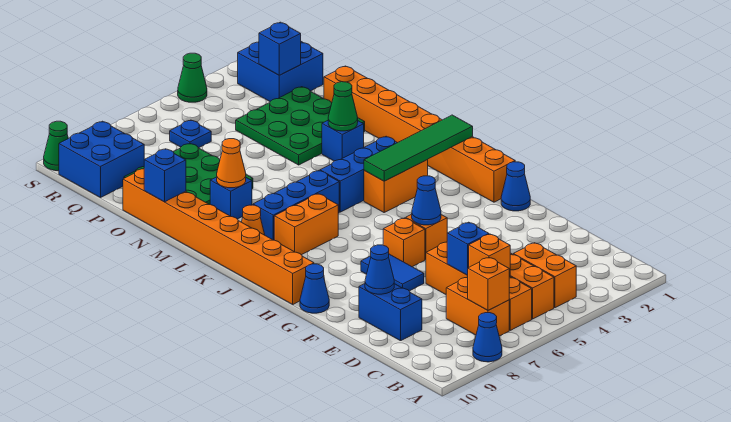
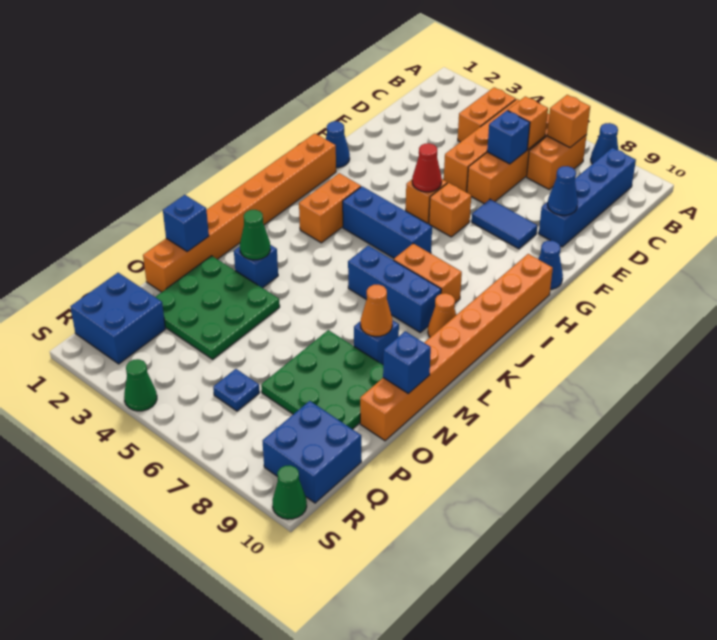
blue 1x2 brick [359,284,422,341] -> blue 1x4 brick [539,148,636,247]
blue 1x2 tile [361,254,424,291] -> blue 1x2 tile turned to [472,199,537,249]
blue 1x1 cone [412,176,441,225] -> red 1x1 cone [412,143,442,192]
green 1x4 tile [364,115,473,181] -> none
orange 1x2 brick [364,160,428,212] -> orange 1x2 brick turned to [299,173,361,243]
blue 1x3 brick [320,136,397,212] -> blue 1x3 brick moved to [343,186,432,258]
blue 1x1 brick [259,22,301,75] -> blue 1x1 brick moved to [163,195,209,252]

